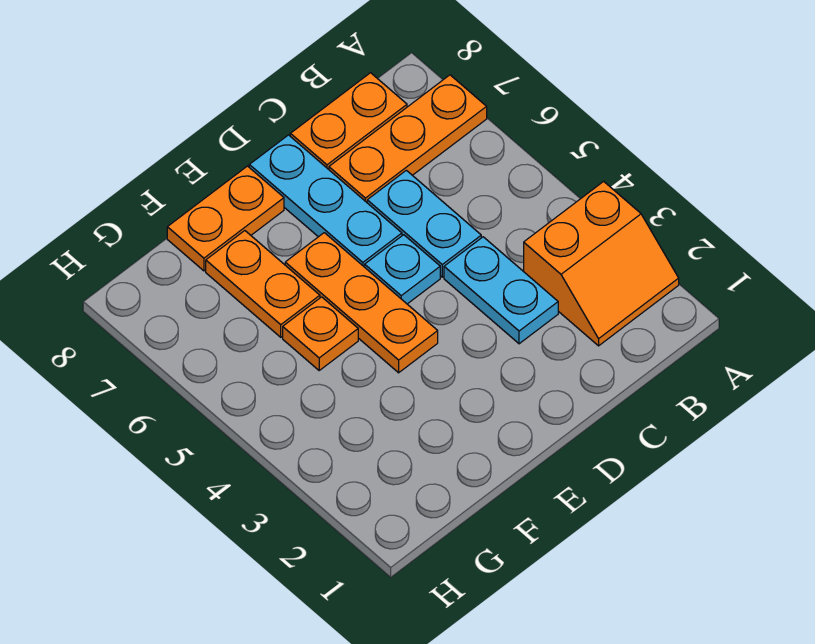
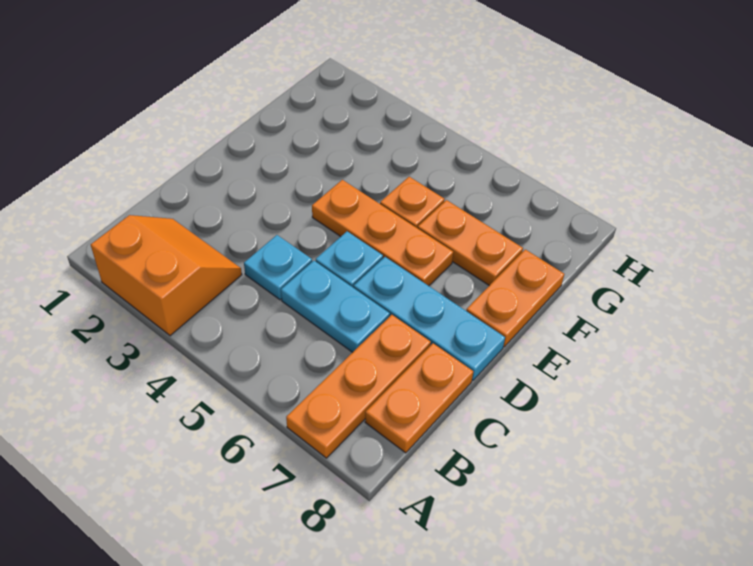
orange 2x2 slope [524,181,679,346] -> orange 2x2 slope turned to [91,215,242,336]
cyan 1x2 plate [444,237,558,344] -> cyan 1x1 plate [244,235,312,300]

